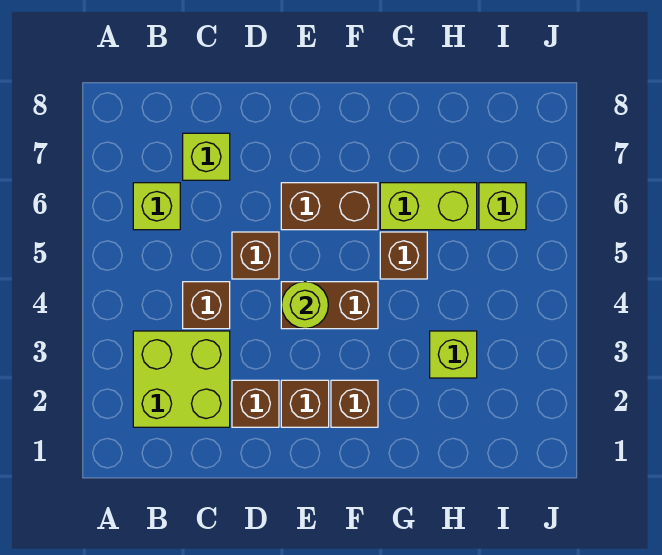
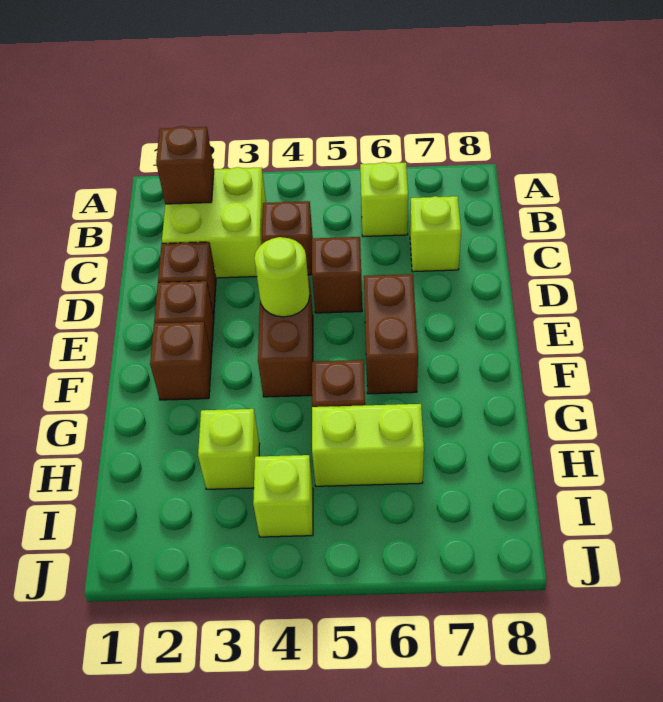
none -> brown 1x1 brick [156,126,214,204]
lime 1x2 brick [380,183,477,230] -> lime 1x2 brick turned to [312,404,424,486]
lime 1x1 brick [479,183,526,230] -> lime 1x1 brick moved to [253,455,313,537]

